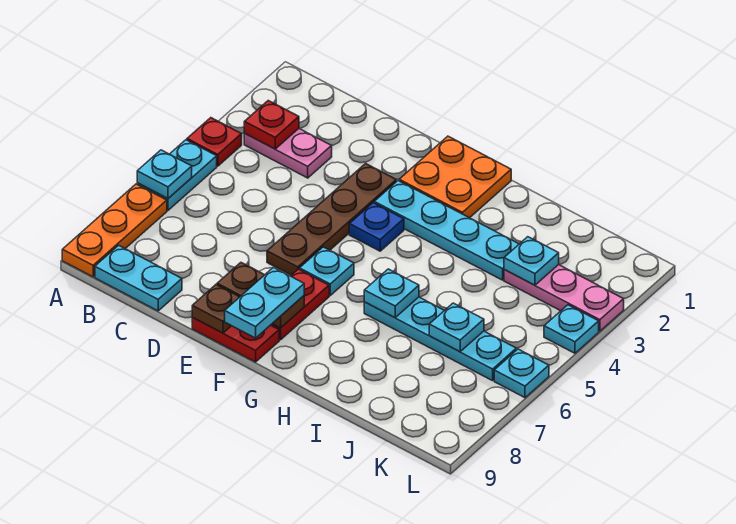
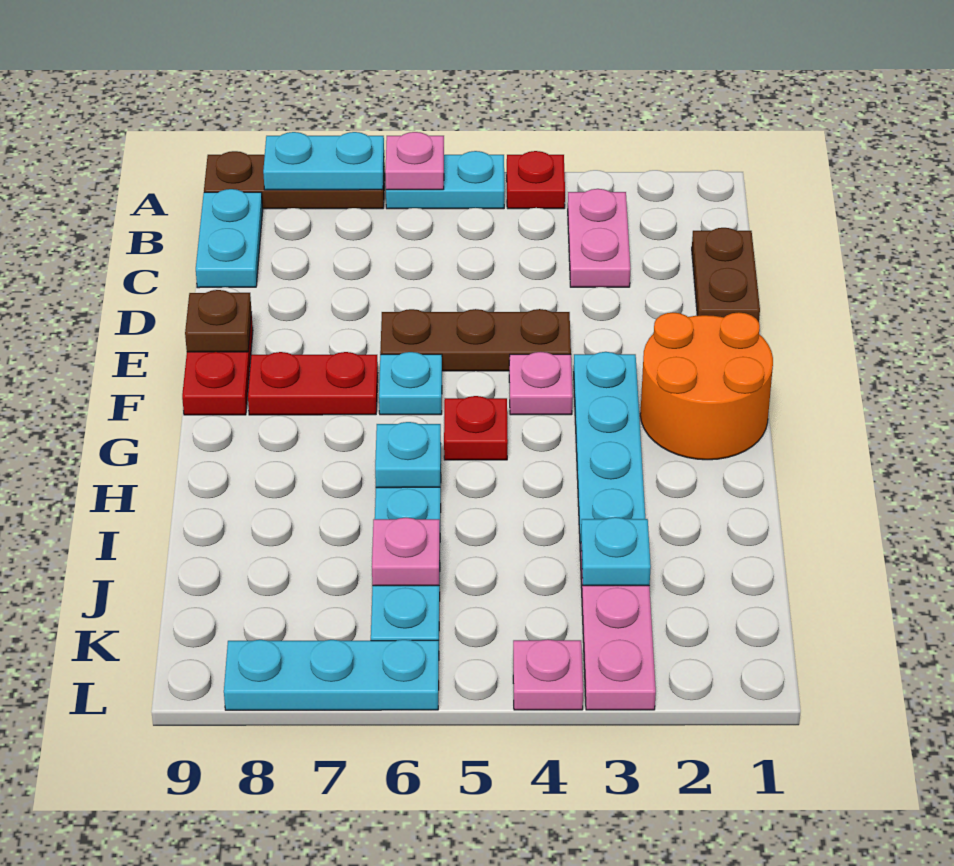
cyan 1x1 plate [137,150,192,199] -> pink 1x1 plate [385,132,444,190]
orange 1x3 plate [62,184,167,277] -> brown 1x3 plate [204,151,385,209]
red 1x1 plate [244,101,299,149] -> red 1x1 plate moved to [444,396,508,460]
brown 1x4 plate [267,164,396,275] -> brown 1x3 plate [380,309,571,371]
brown 1x2 plate [217,263,304,328] -> brown 1x2 plate moved to [692,228,760,322]
orange 2x2 plate [399,136,511,218] -> orange 2x2 round brick [640,312,773,460]
blue 1x1 plate [349,203,404,251] -> pink 1x1 plate [509,352,573,415]
cyan 1x2 plate [225,267,304,338] -> cyan 1x2 plate moved to [263,132,384,190]
cyan 1x1 plate [429,303,484,352] -> pink 1x1 plate [372,517,440,586]
cyan 1x1 plate [544,305,599,353] -> pink 1x1 plate [513,639,583,710]
cyan 1x1 plate [494,349,549,398] -> cyan 1x3 plate [224,640,439,710]

